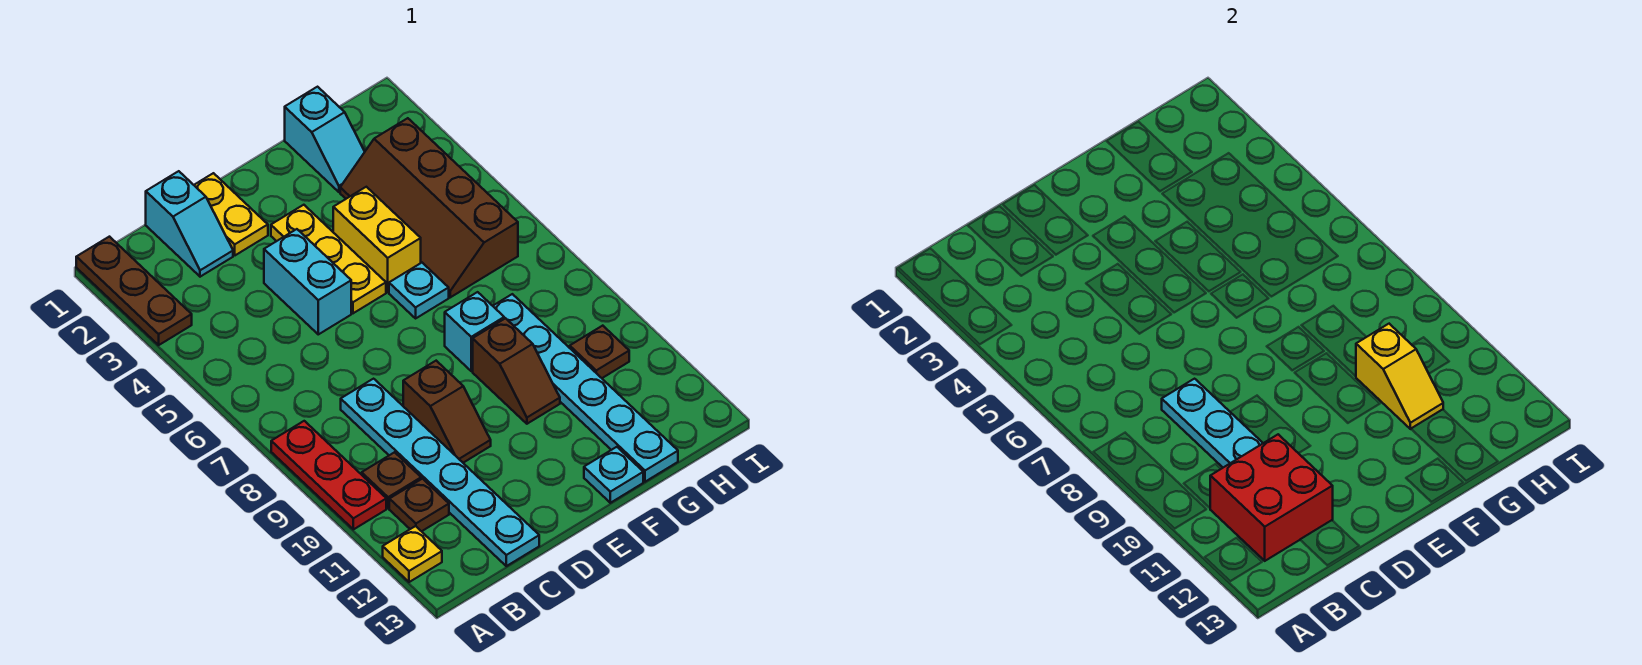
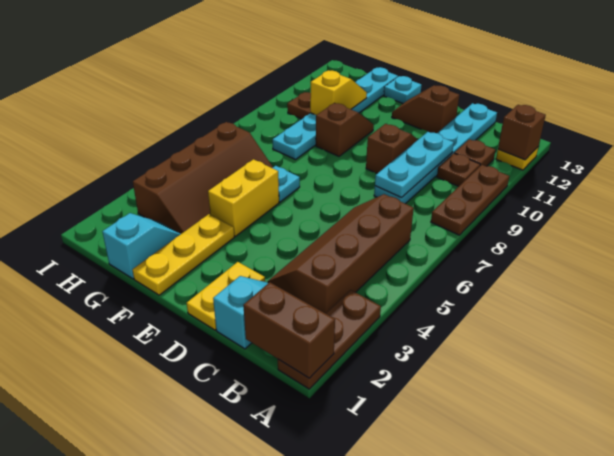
none -> brown 1x2 brick [243,282,335,378]
red 1x3 plate [271,421,386,529] -> brown 1x3 plate [431,165,509,235]
none -> brown 1x1 brick [498,105,546,160]
none -> brown 2x4 slope [268,194,414,313]
red 2x2 brick [1210,434,1333,561] -> none
cyan 1x2 brick [264,229,351,334] -> none
none -> brown 1x2 slope [392,85,459,133]
yellow 1x3 plate [271,205,386,313] -> yellow 1x3 plate moved to [133,214,234,295]
cyan 1x1 brick [445,292,504,371] -> none

